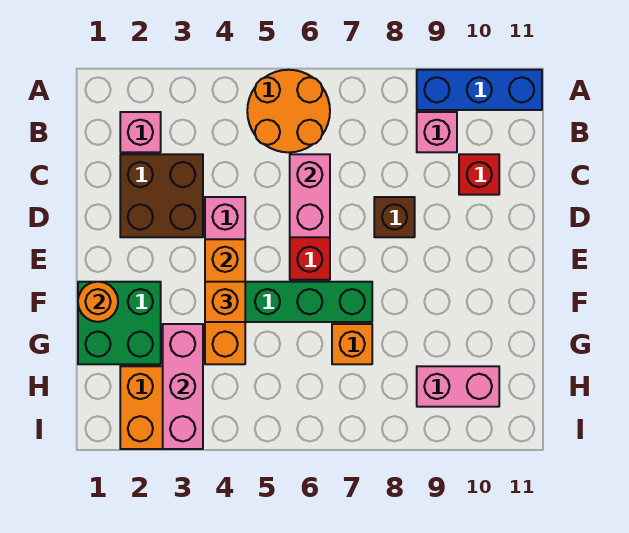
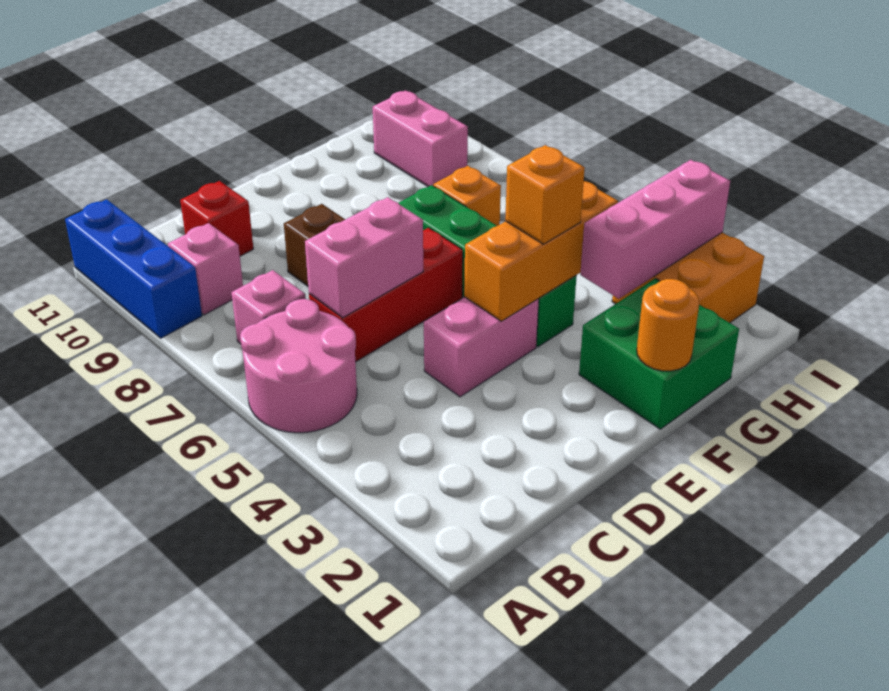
orange 2x2 round brick [247,70,330,152] -> pink 2x2 round brick [240,299,357,433]
pink 1x1 brick [120,112,161,152] -> pink 1x1 brick moved to [231,270,306,344]
brown 2x2 brick [120,154,203,237] -> none

